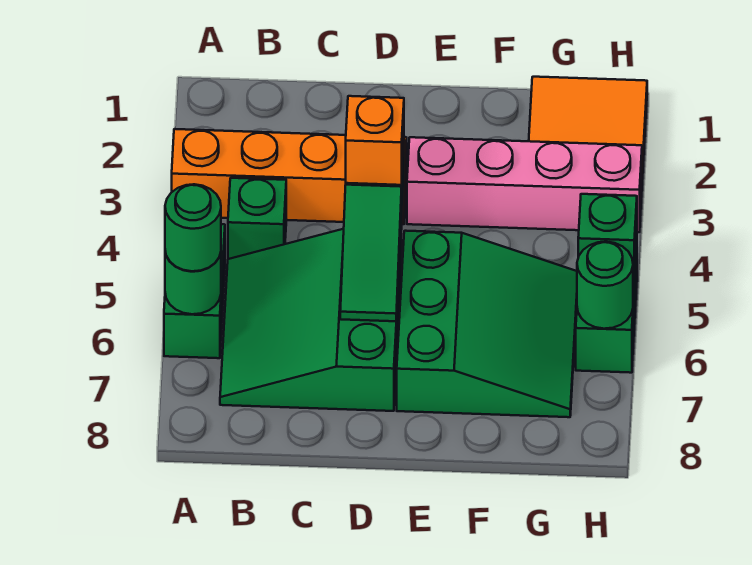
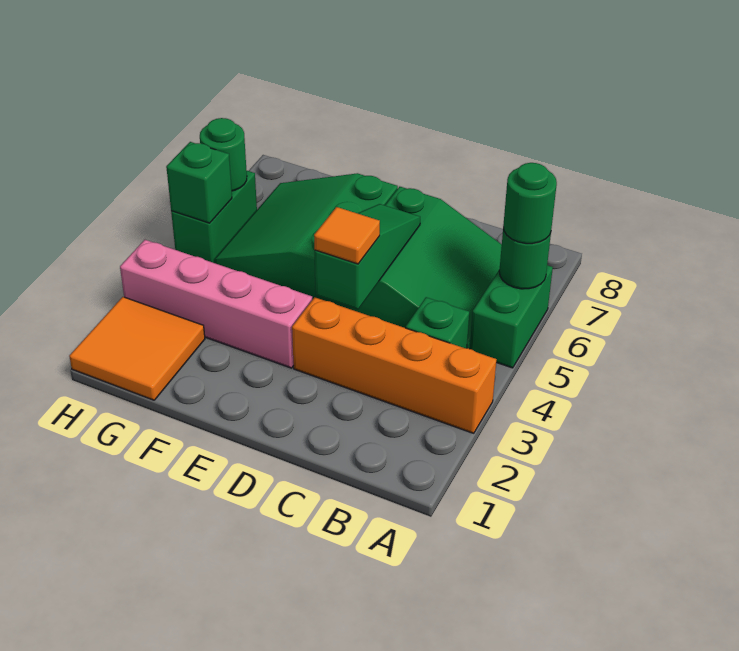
orange 1x1 brick [346,96,404,185] -> orange 1x1 tile [314,207,380,264]

